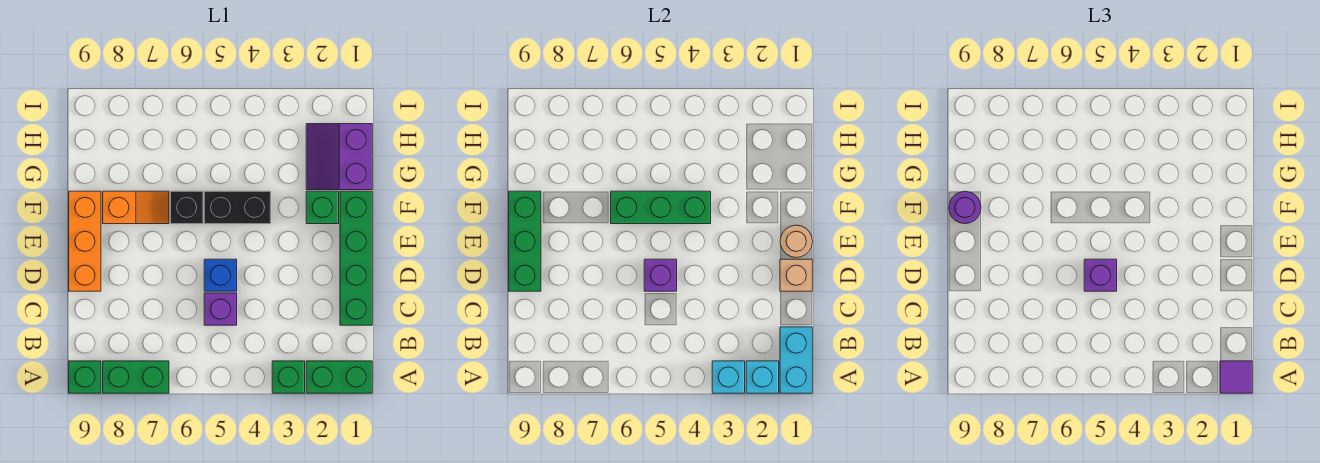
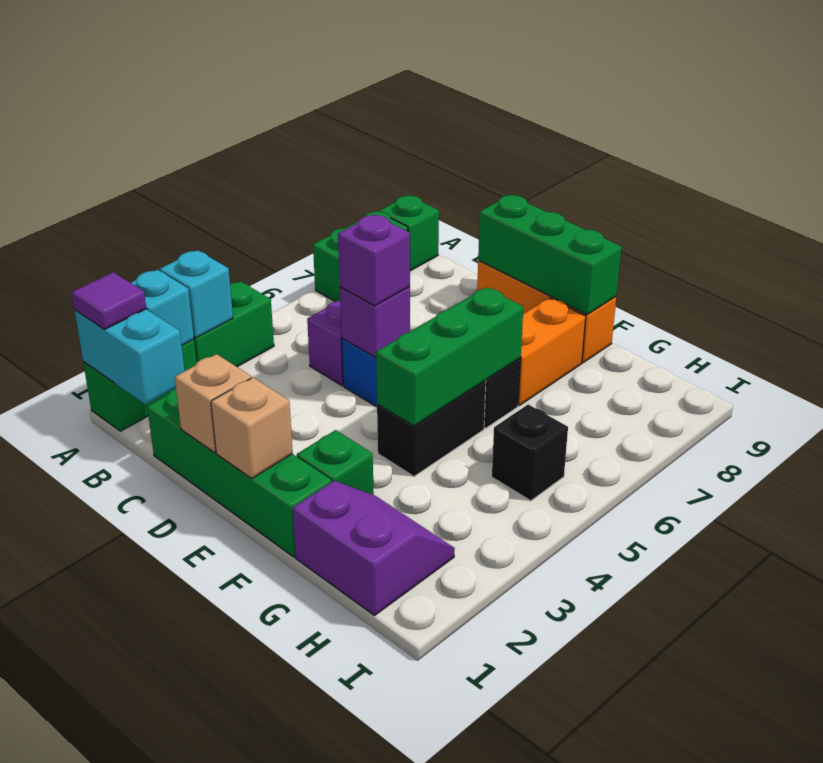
green 1x1 brick [272,361,305,393] -> green 1x2 brick [194,281,274,367]
tan 1x1 round brick [780,225,812,258] -> tan 1x1 brick [211,378,293,478]
orange 1x2 slope [103,191,169,224] -> orange 1x2 brick [518,298,586,405]
purple 1x1 round brick [949,191,981,224] -> none
none -> black 1x1 brick [492,404,568,501]

